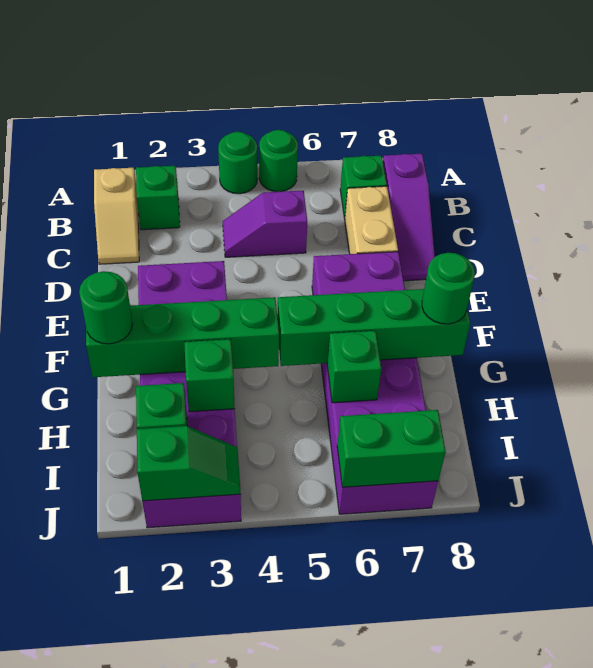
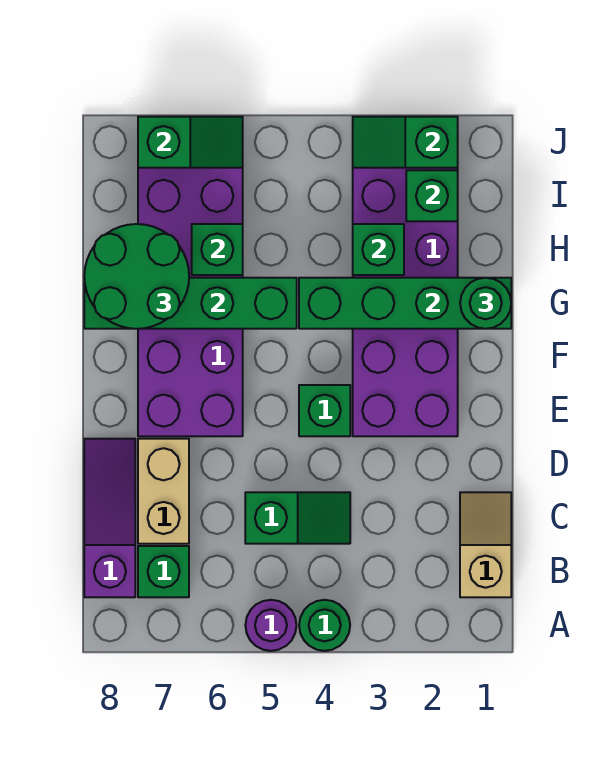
green 1x1 round brick [259,130,298,192] -> purple 1x1 round brick [245,600,296,651]
green 1x1 brick [136,166,180,230] -> green 1x1 brick moved to [299,385,350,436]
purple 1x2 slope [223,191,307,257] -> green 1x2 slope [245,492,350,544]
green 1x1 round brick [422,253,475,324] -> green 2x2 round brick [84,224,189,329]
green 1x2 brick [337,410,446,487] -> green 1x2 slope [138,117,243,168]

